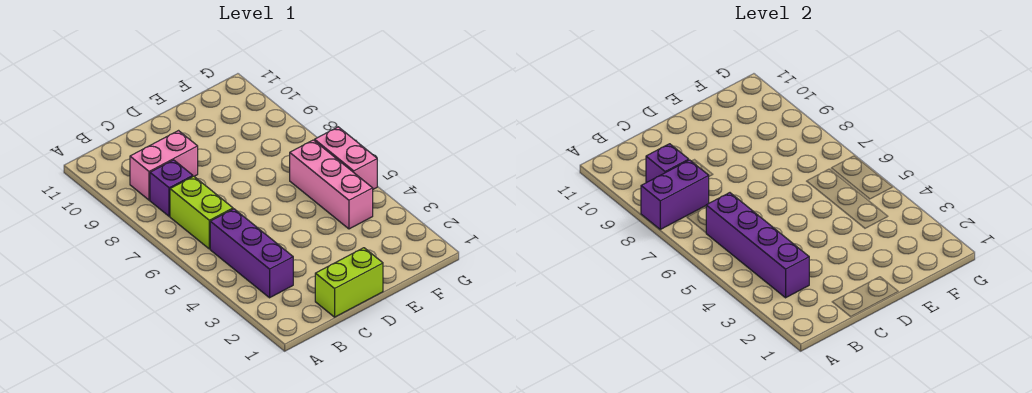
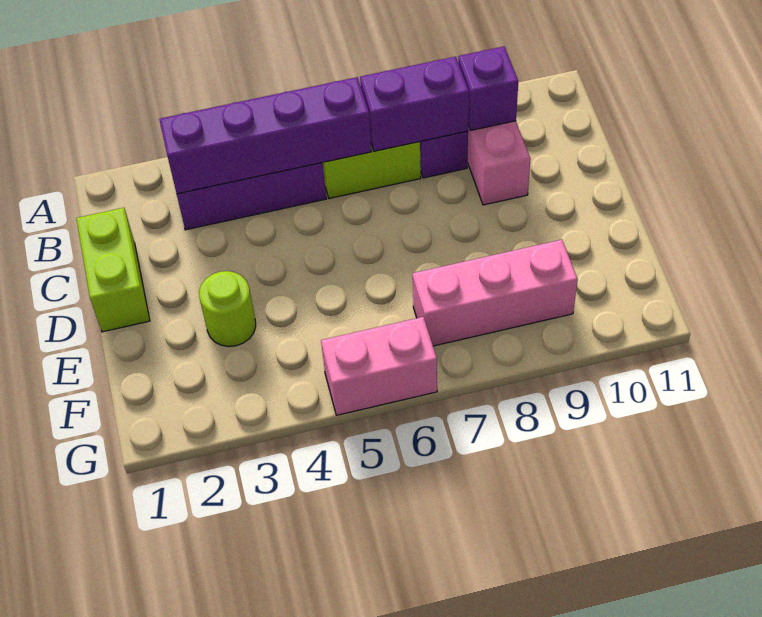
purple 1x2 brick [641,160,709,229] -> purple 1x2 brick turned to [360,57,469,151]
none -> lime 1x1 round brick [199,271,256,347]
pink 1x3 brick [290,140,373,229] -> pink 1x3 brick moved to [412,240,578,346]

